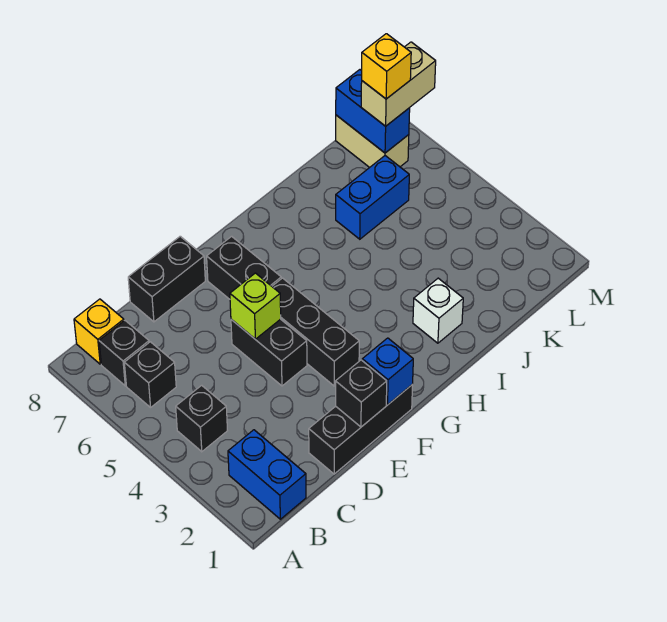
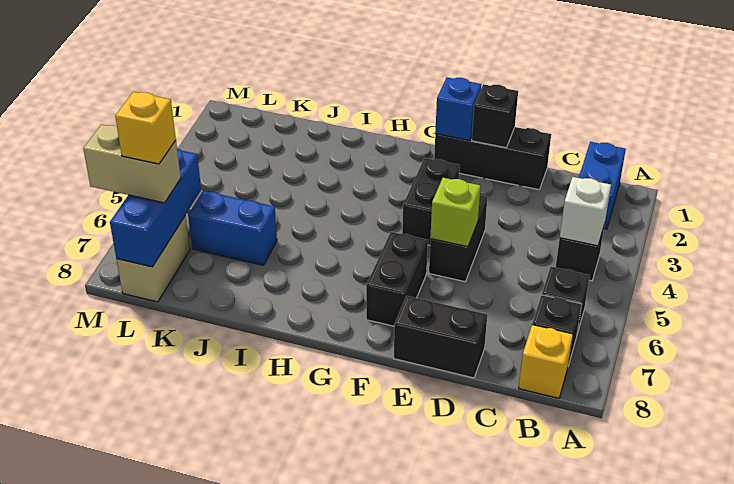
black 1x3 brick [272,278,359,386] -> black 1x2 brick [402,158,460,245]
white 1x1 brick [413,278,463,343] -> white 1x1 brick moved to [560,177,611,246]
blue 1x2 brick [336,70,410,153] -> blue 1x3 brick [110,148,201,267]

